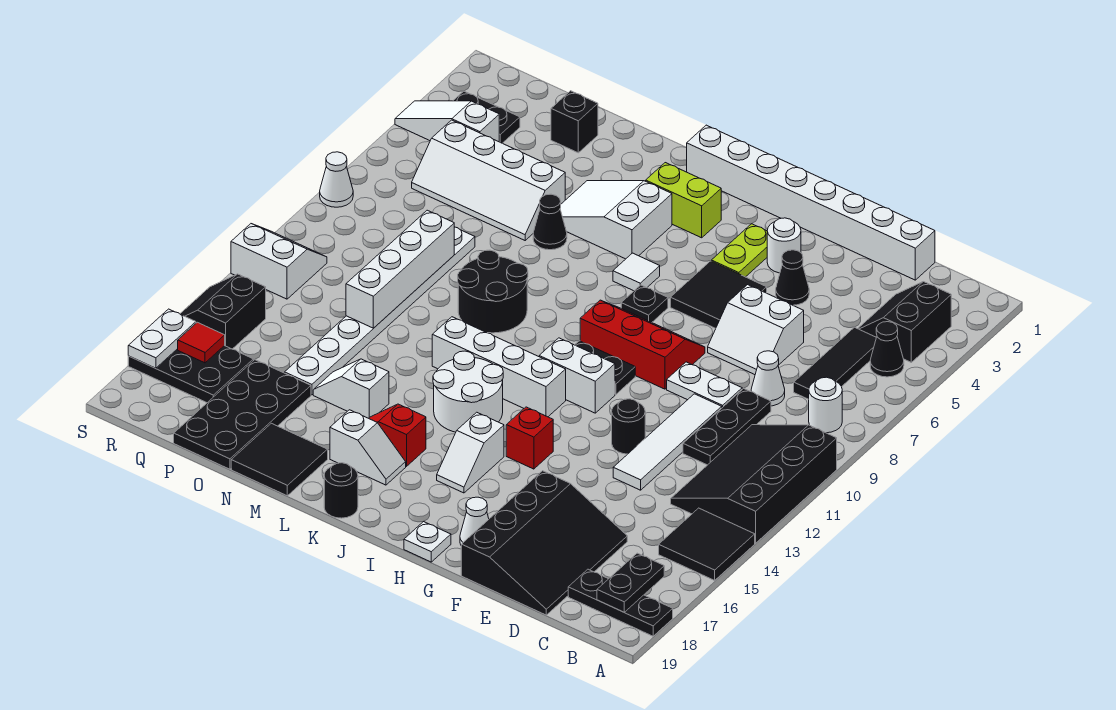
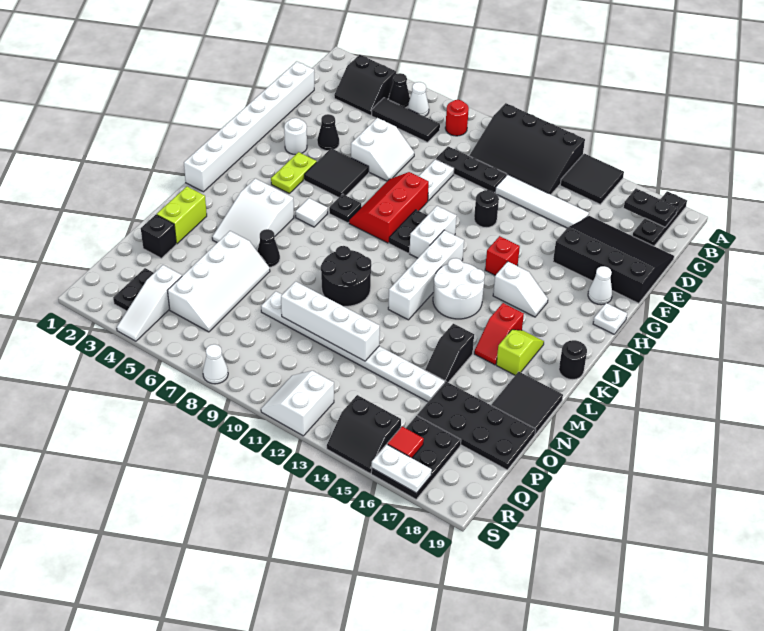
white 1x1 round brick [809,377,842,433] -> red 1x1 round brick [445,100,469,136]
white 1x1 cone [751,351,785,406] -> white 1x1 cone moved to [407,82,429,117]
white 1x4 tile [613,394,722,490] -> white 1x4 tile moved to [495,174,589,228]
lime 1x2 plate [711,224,767,277] -> lime 1x2 plate turned to [271,152,317,193]
lime 1x2 brick [646,163,721,238] -> lime 1x2 brick moved to [157,186,207,244]
white 1x2 slope [330,410,406,485] -> lime 1x2 slope [496,330,544,375]
white 1x2 slope [313,359,389,418] -> black 1x2 slope [425,324,474,382]

